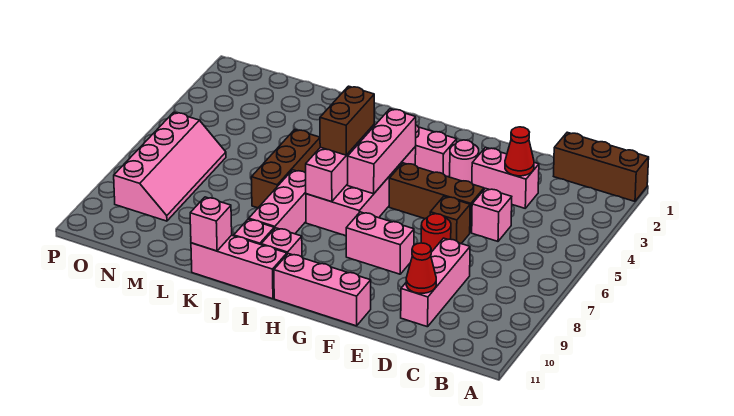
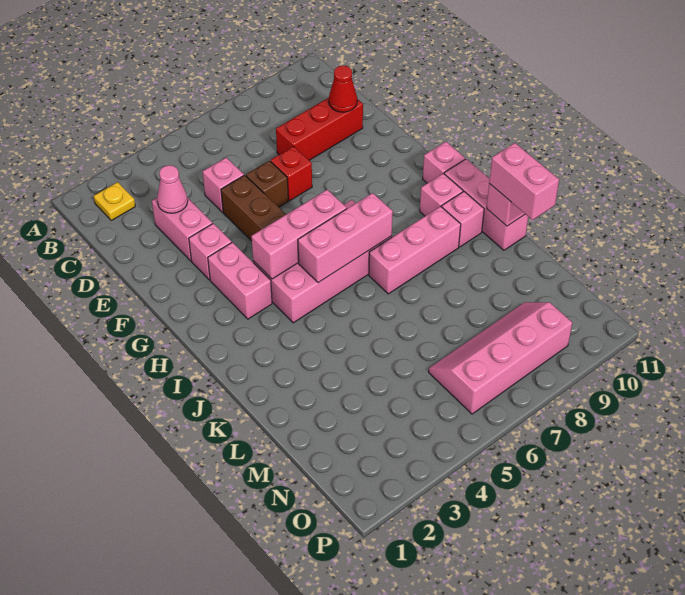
brown 1x3 brick [554,132,649,201] -> none
none -> yellow 1x1 plate [94,182,135,220]
red 1x1 cone [505,127,534,176] -> pink 1x1 cone [157,165,188,213]
pink 1x3 brick [401,238,470,327] -> red 1x3 brick [276,98,363,160]
red 1x1 round brick [421,214,451,252] -> red 1x1 brick [271,146,312,201]
pink 1x1 round brick [450,140,479,183] -> pink 1x1 brick [189,224,232,280]
pink 1x2 brick [346,212,414,274] -> pink 1x2 brick moved to [489,143,559,220]
pink 1x3 brick [274,254,371,326] -> pink 1x1 brick [423,142,465,183]
brown 1x2 brick [320,86,374,155] -> none
brown 1x3 brick [251,130,320,208] -> none

